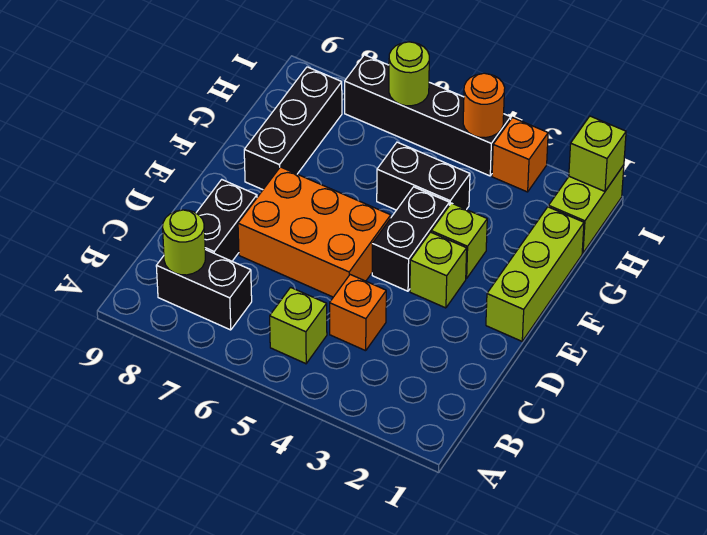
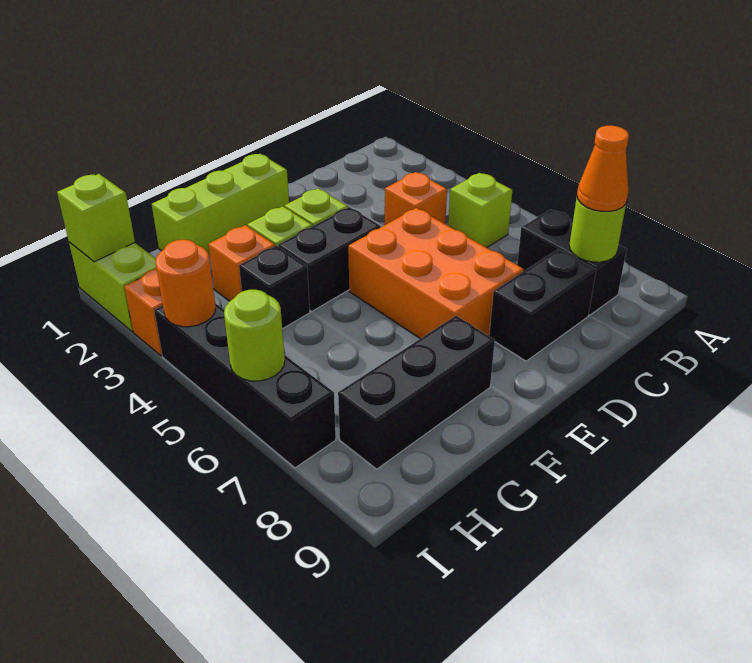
none -> orange 1x1 cone [577,126,629,211]
none -> orange 1x1 brick [208,225,275,301]
black 1x2 brick [377,142,470,210] -> black 1x1 brick [239,246,310,329]
lime 1x2 brick [549,165,624,253] -> lime 1x2 brick turned to [69,242,157,332]

